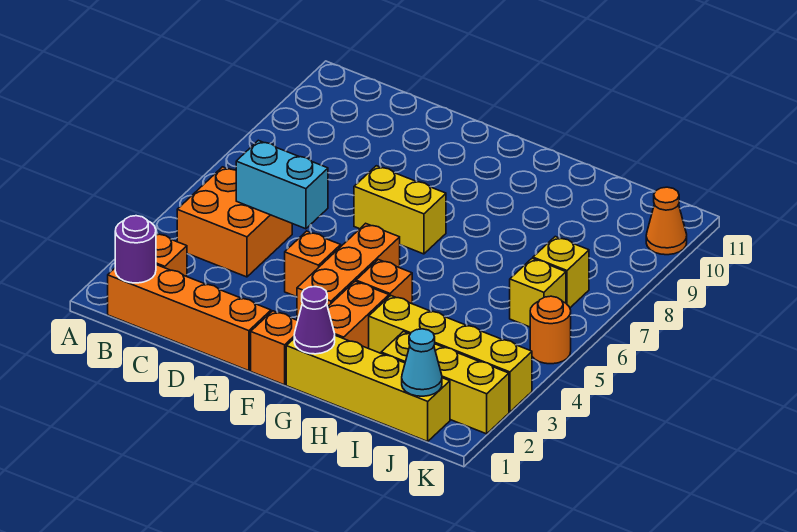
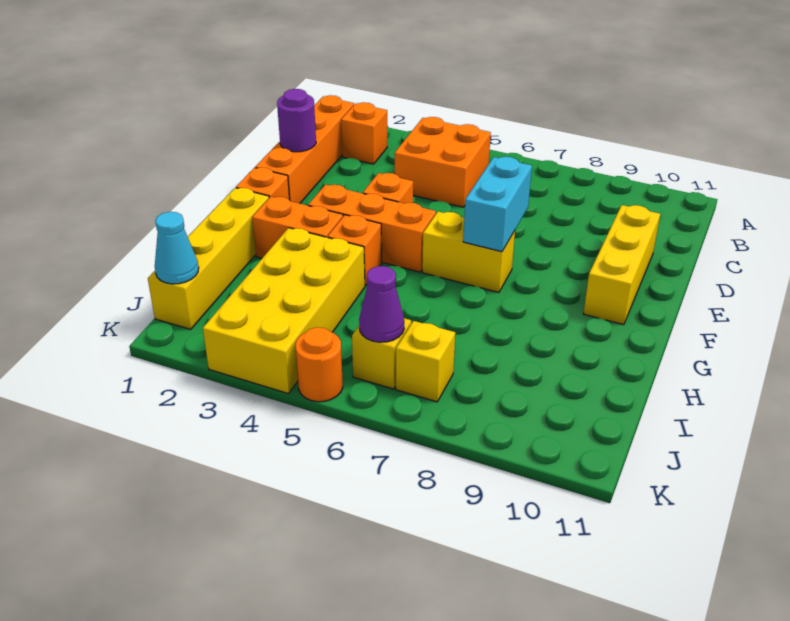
purple 1x1 round brick [115,216,156,283] -> purple 1x1 round brick moved to [277,89,316,152]
cyan 1x2 brick [236,140,328,229] -> cyan 1x2 brick moved to [463,157,532,252]
yellow 1x2 brick [354,166,446,254] -> yellow 1x2 brick turned to [422,212,515,292]
purple 1x1 cone [294,287,335,354] -> purple 1x1 cone moved to [359,266,404,342]
yellow 1x4 brick [369,296,532,412] -> yellow 2x4 brick [203,228,365,394]
yellow 1x3 brick [381,331,509,434] -> yellow 1x3 brick moved to [583,205,660,325]
orange 1x1 cone [646,187,687,255] -> none

